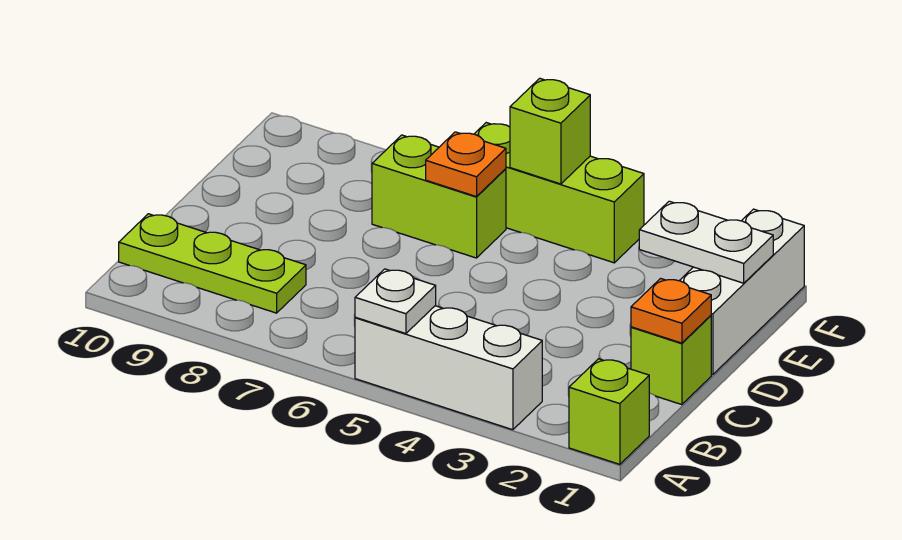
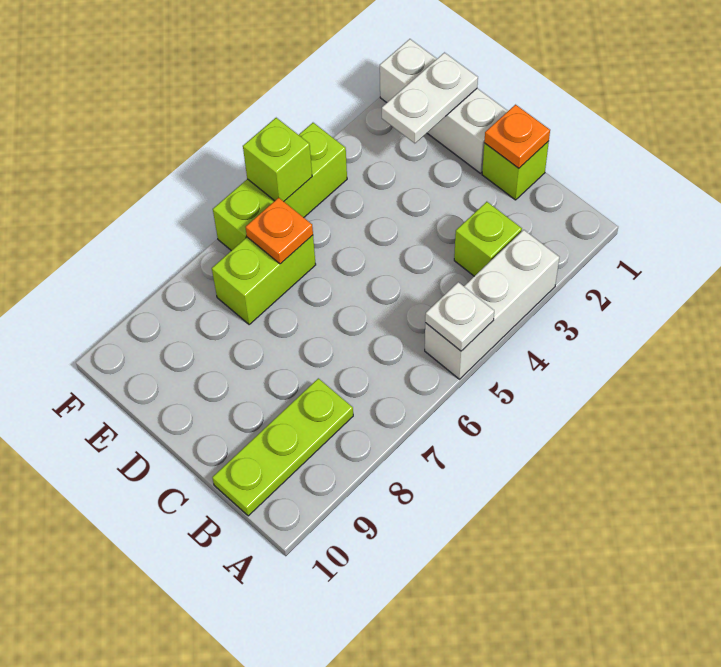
lime 1x1 brick [569,359,649,464] -> lime 1x1 brick moved to [454,202,522,276]

